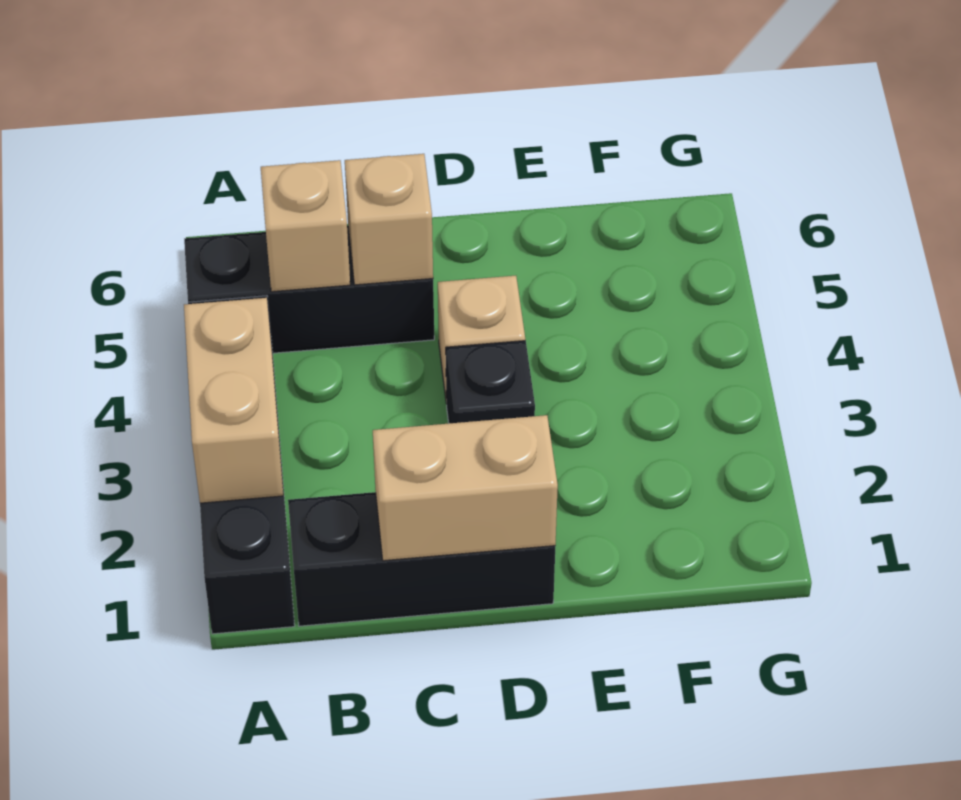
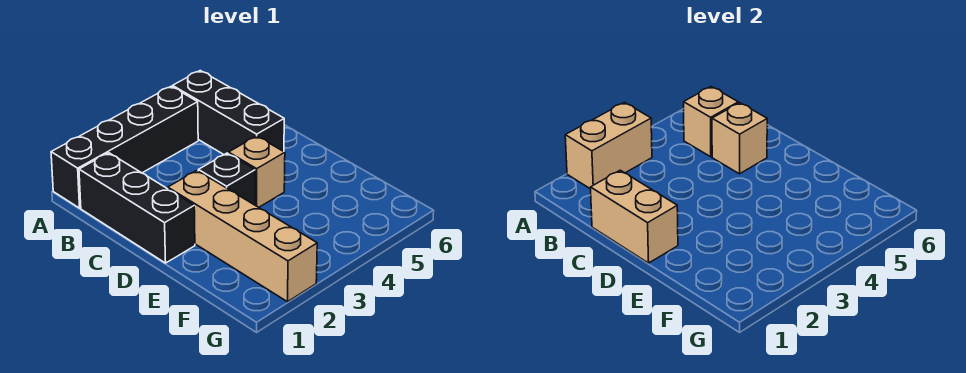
none -> tan 1x4 brick [168,171,317,302]

